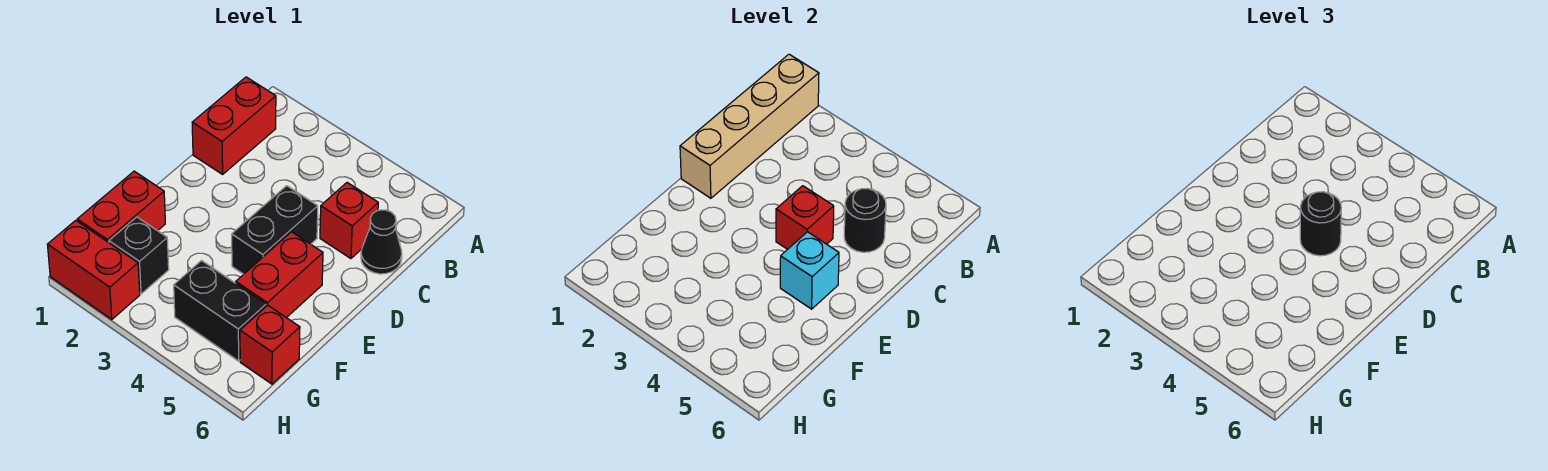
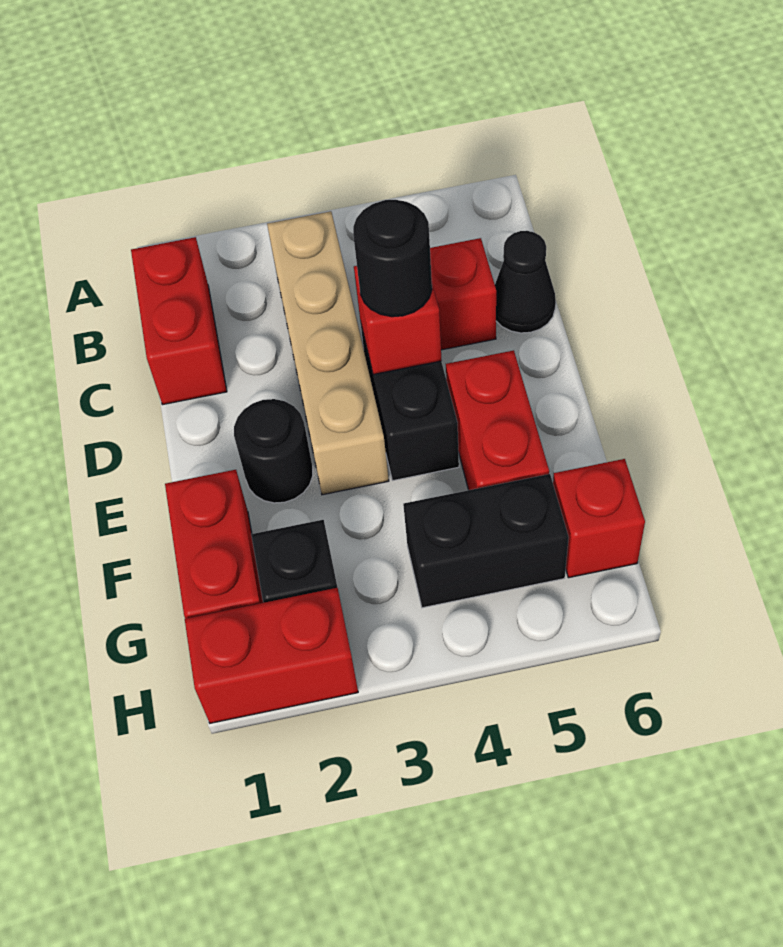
tan 1x4 brick [680,54,819,198] -> tan 1x4 brick moved to [267,211,389,495]
black 1x1 round brick [844,188,886,252] -> black 1x1 round brick moved to [234,399,313,503]
cyan 1x1 brick [780,232,839,309] -> none

